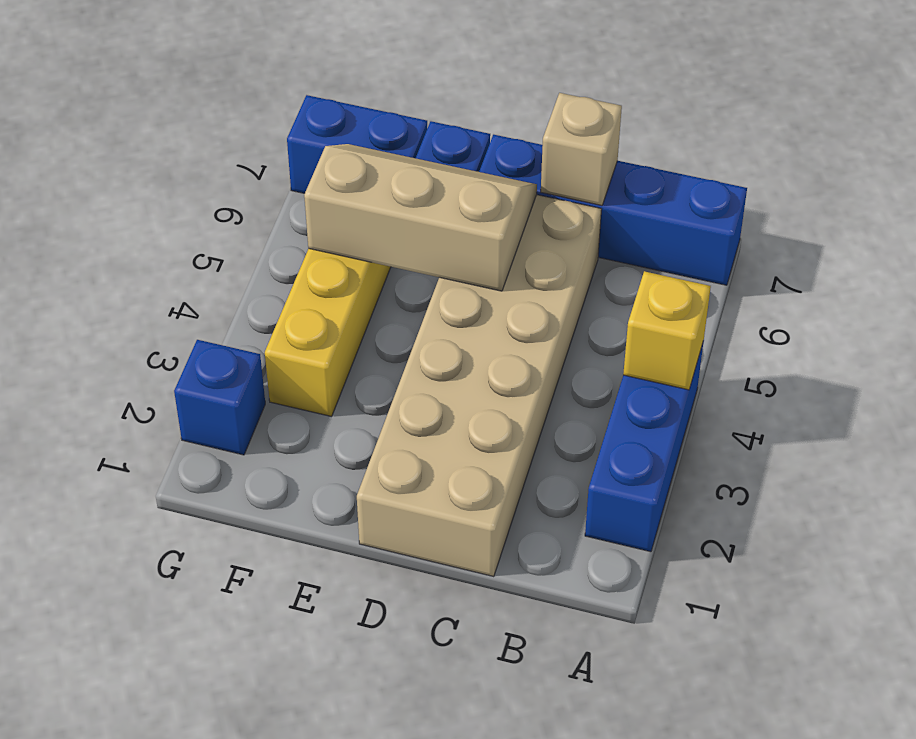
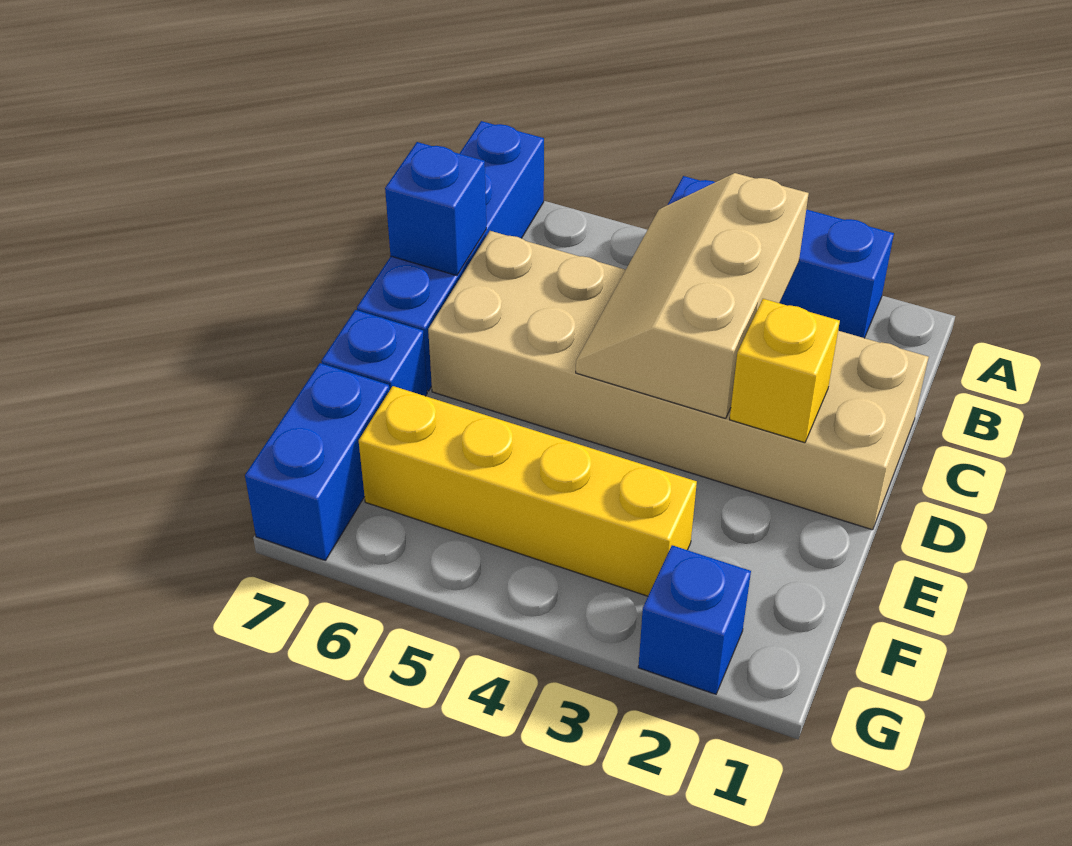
yellow 1x1 brick [623,271,711,390] -> yellow 1x1 brick moved to [730,299,840,443]
tan 1x1 brick [541,93,622,205] -> blue 1x1 brick [385,142,486,276]
tan 2x3 slope [304,144,537,291] -> tan 2x3 slope moved to [576,173,809,419]

